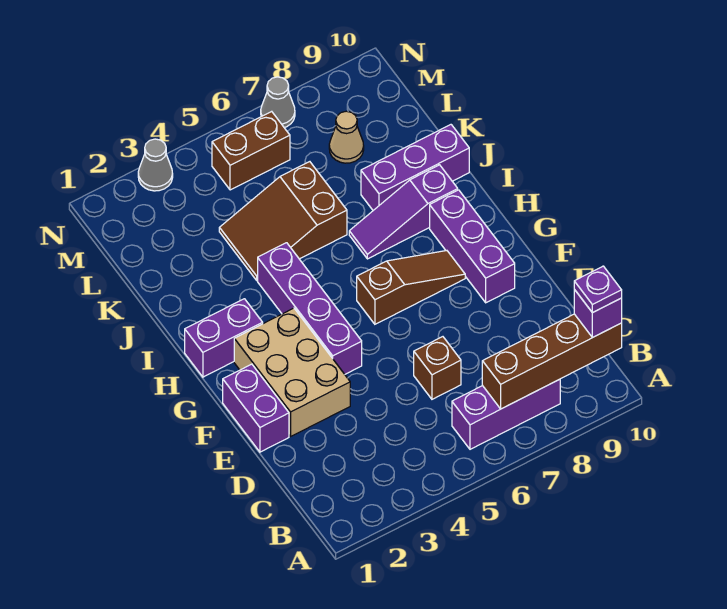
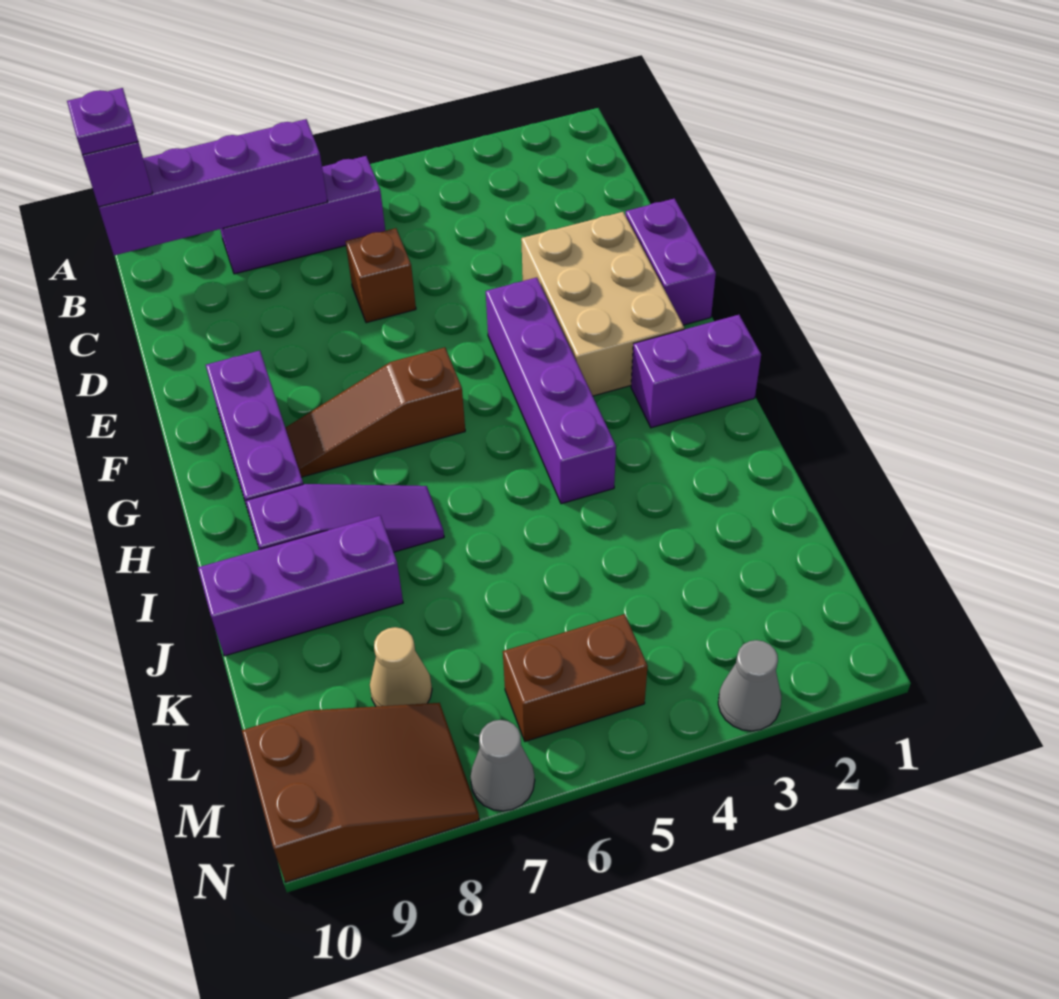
brown 1x4 brick [482,314,622,409] -> purple 1x4 brick [99,119,328,255]
brown 2x3 slope [219,162,347,280] -> brown 2x3 slope moved to [242,703,479,882]

